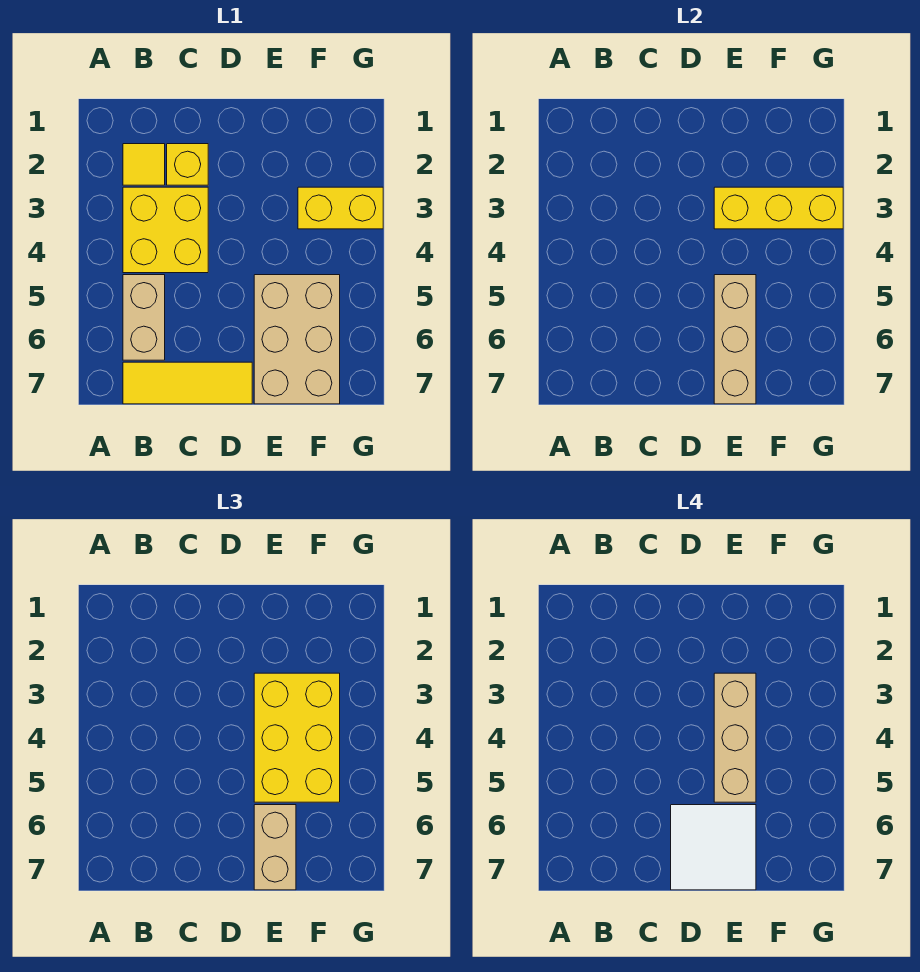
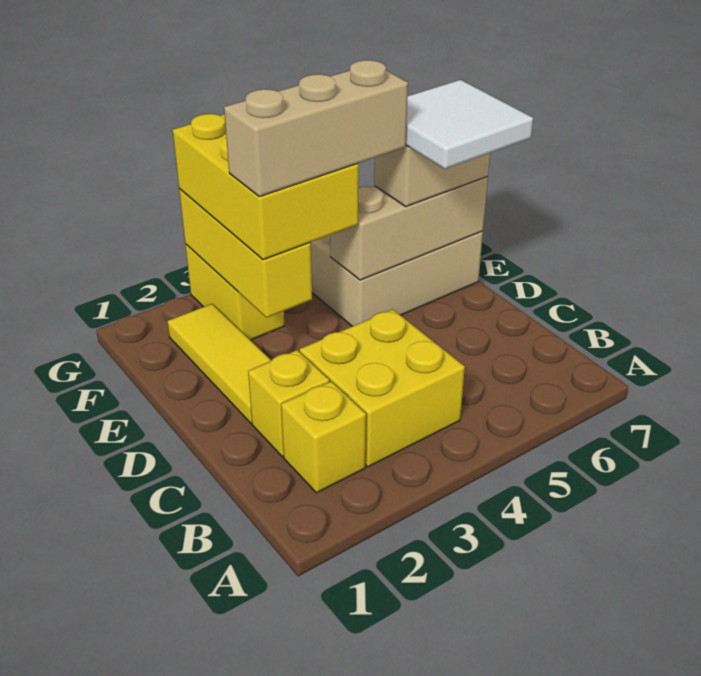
yellow 1x1 tile [123,144,165,185] -> yellow 1x1 brick [281,381,366,493]
tan 1x2 brick [123,275,165,360] -> none
yellow 1x3 tile [123,362,252,404] -> yellow 1x3 tile moved to [167,304,271,423]
yellow 2x3 brick [254,673,340,802] -> yellow 2x3 brick turned to [173,114,359,260]

